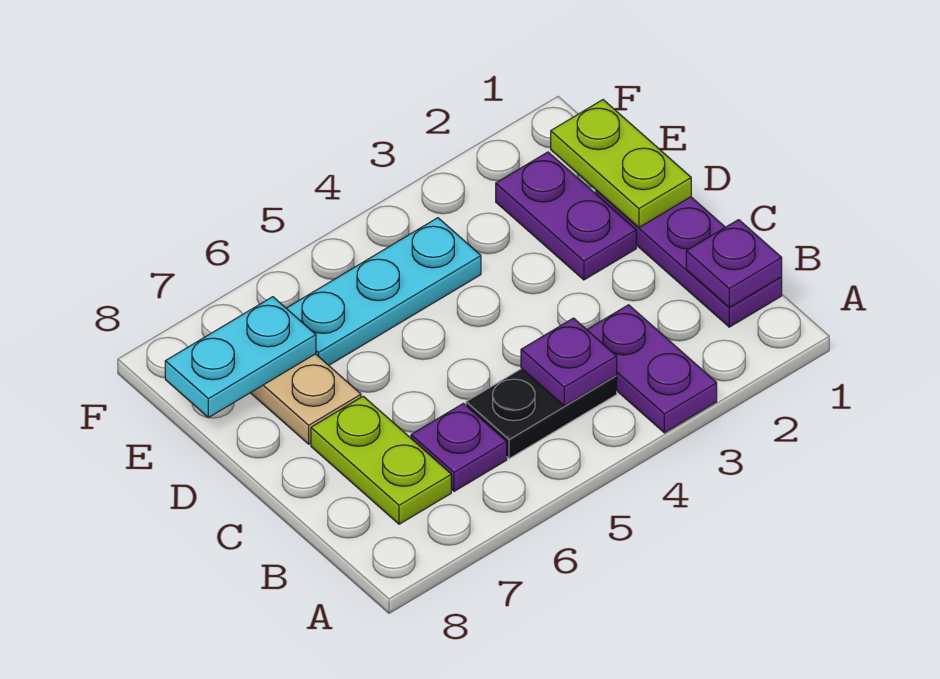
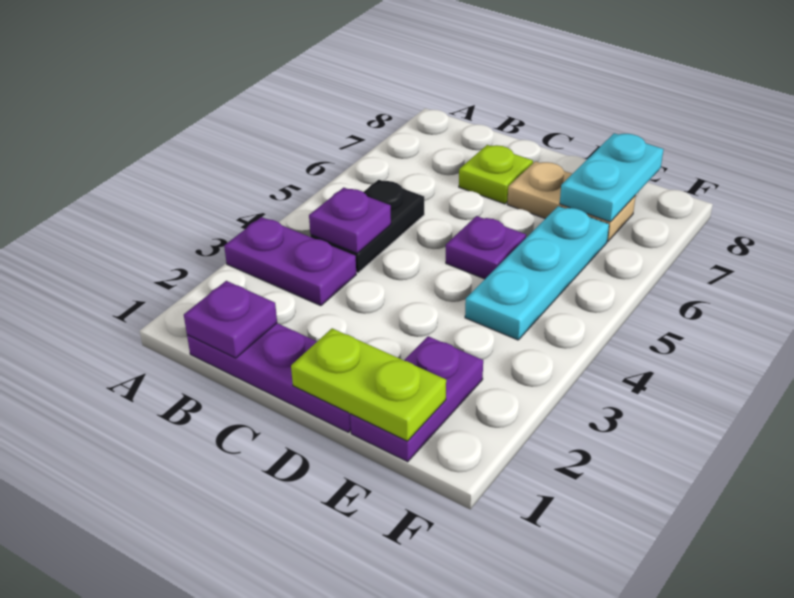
purple 1x1 plate [411,403,507,491] -> purple 1x1 plate moved to [446,216,526,279]
lime 1x2 plate [311,396,451,524] -> lime 1x1 plate [459,145,533,204]
purple 1x2 plate [496,152,636,280] -> purple 1x2 plate turned to [350,336,483,462]

